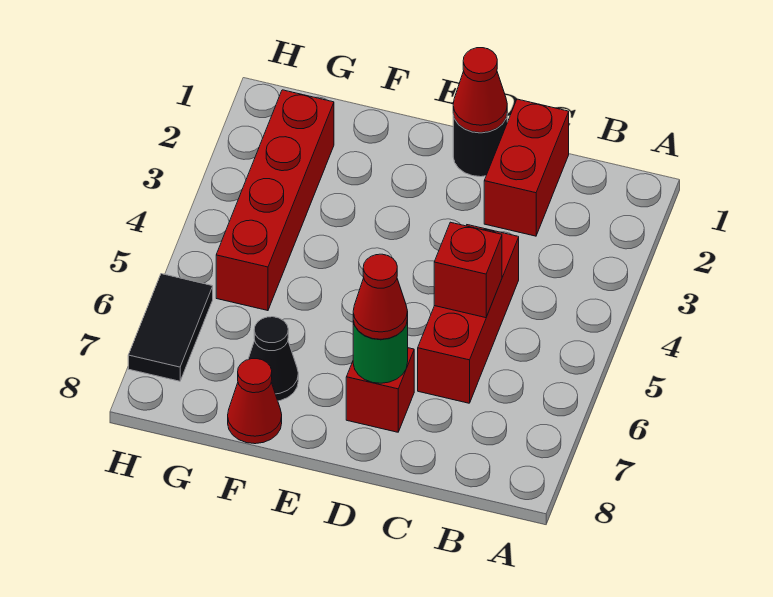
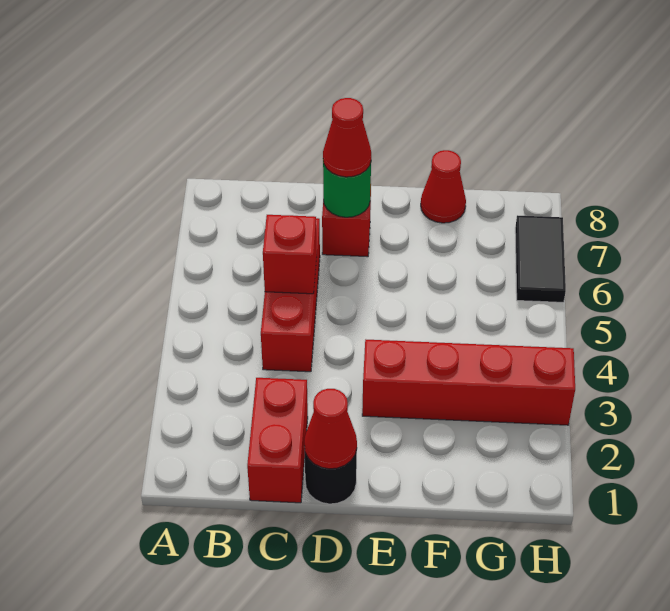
black 1x1 cone [248,317,298,401] -> none
red 1x4 brick [216,90,334,311] -> red 1x4 brick turned to [362,340,575,425]

